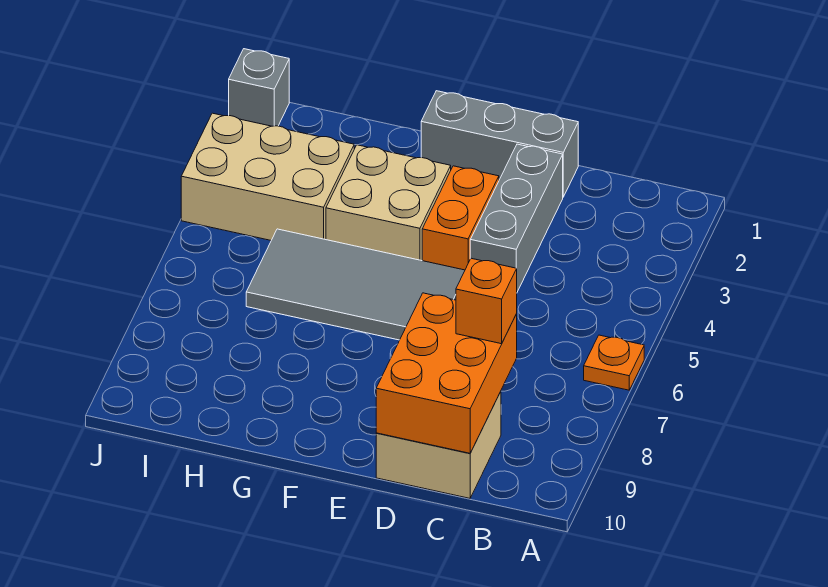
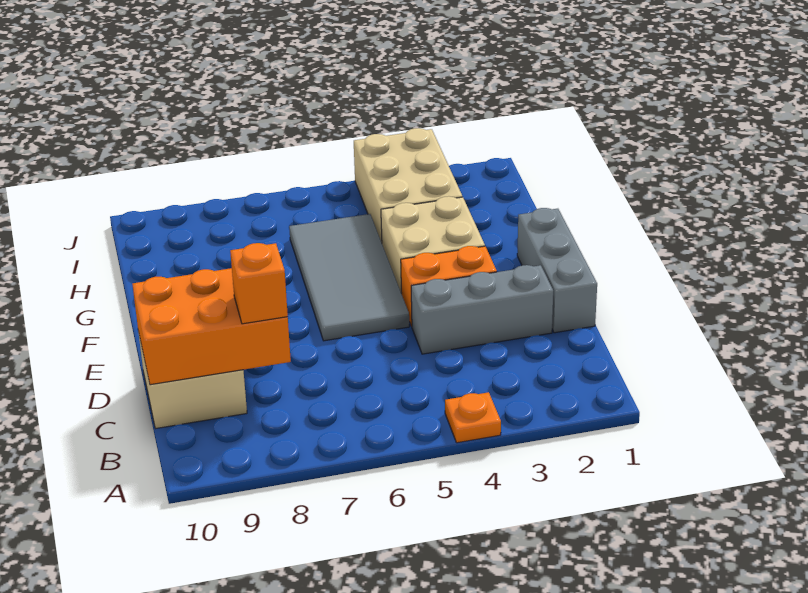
orange 1x1 plate [584,335,644,390] -> orange 1x1 plate moved to [445,392,501,443]
grey 1x1 brick [229,49,289,126] -> none

